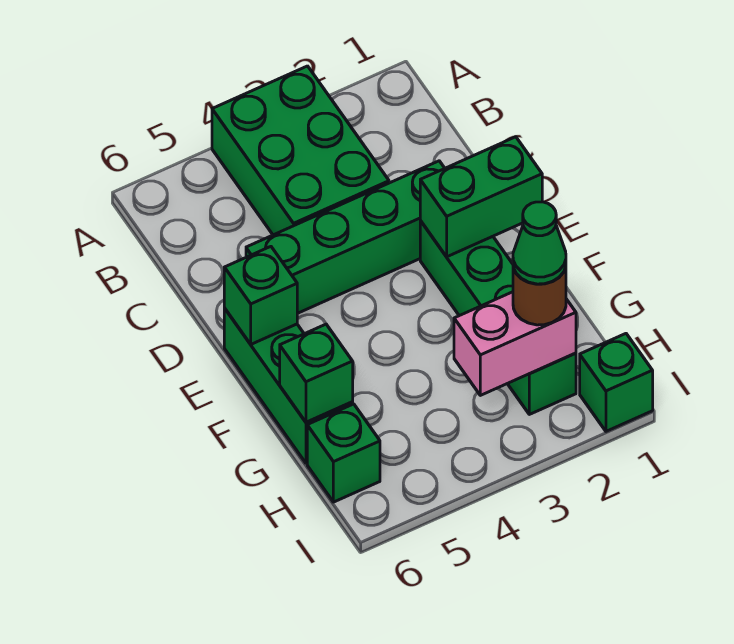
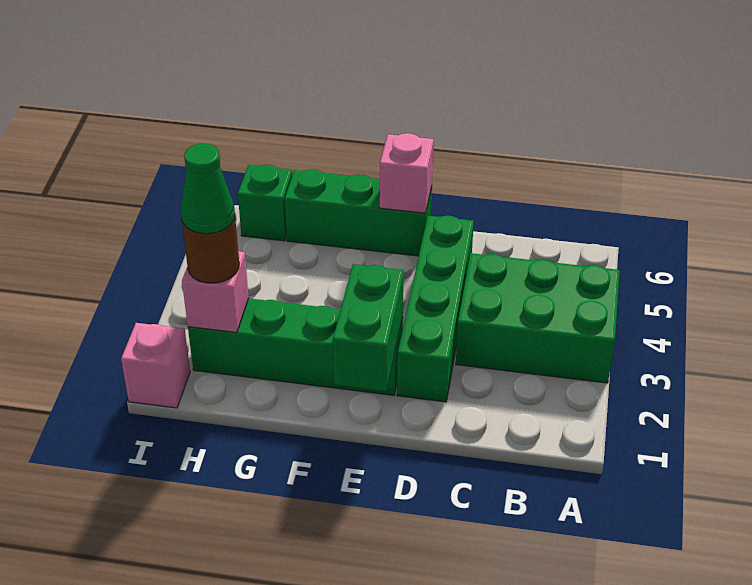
green 1x1 brick [224,247,297,344] -> pink 1x1 brick [380,133,434,213]
green 1x1 brick [280,324,353,422] -> none
pink 1x2 brick [454,292,576,395] -> pink 1x1 brick [182,251,249,333]
green 1x1 brick [580,334,653,431] -> pink 1x1 brick [121,323,190,408]

